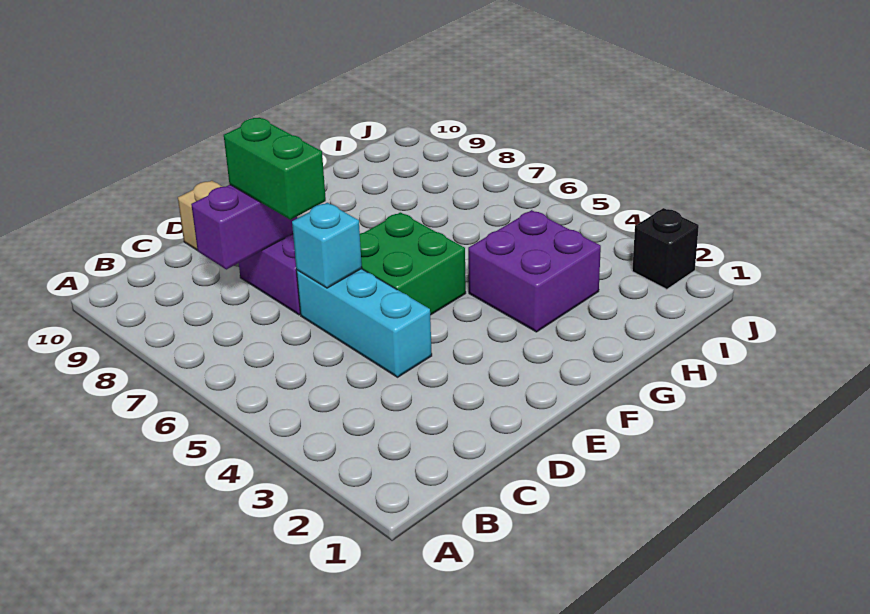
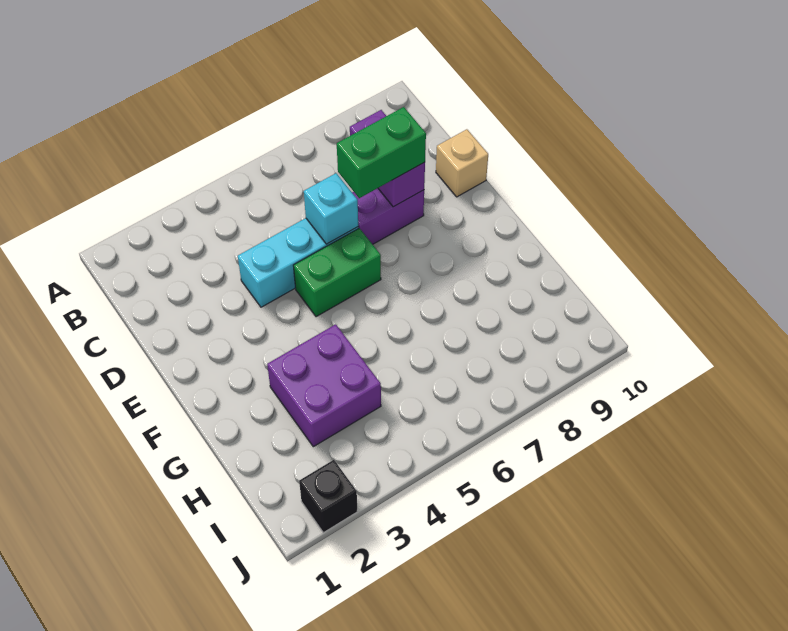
green 2x2 brick [360,212,466,315] -> green 1x2 brick [293,228,381,317]

